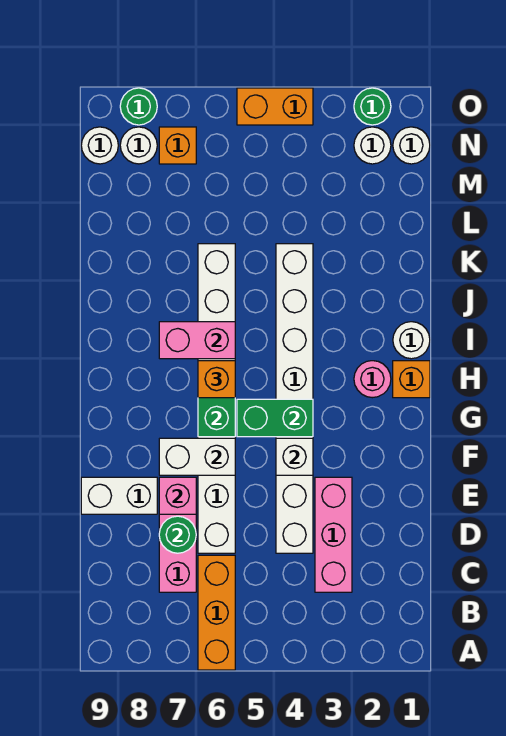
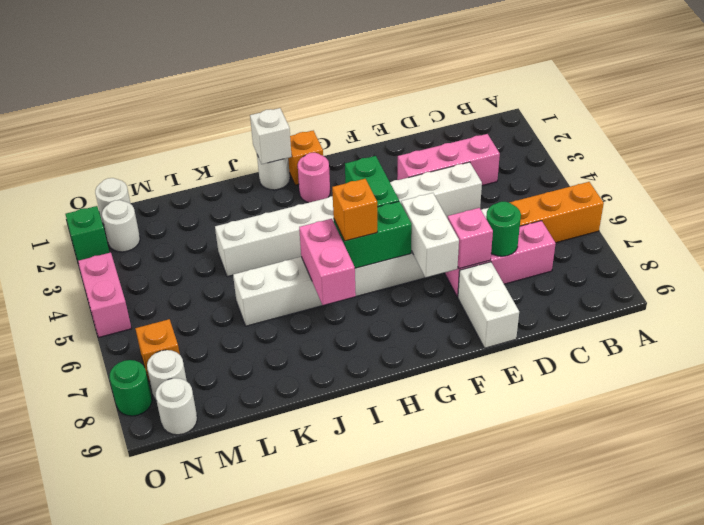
white 1x1 brick [276,438,313,475] -> white 1x1 brick moved to [250,108,292,164]
green 1x1 round brick [354,88,391,125] -> green 1x1 brick [65,206,109,261]
orange 1x2 brick [237,88,313,125] -> pink 1x2 brick [78,253,132,338]

